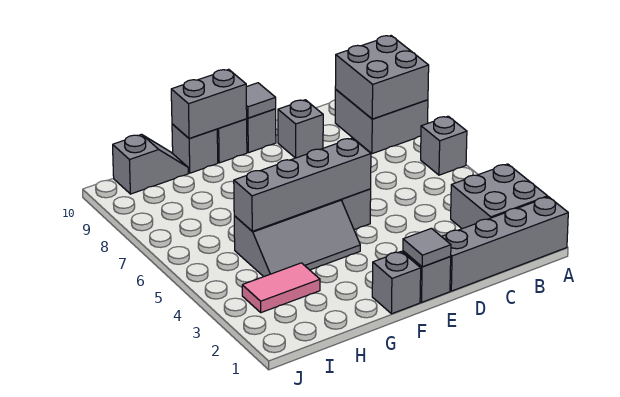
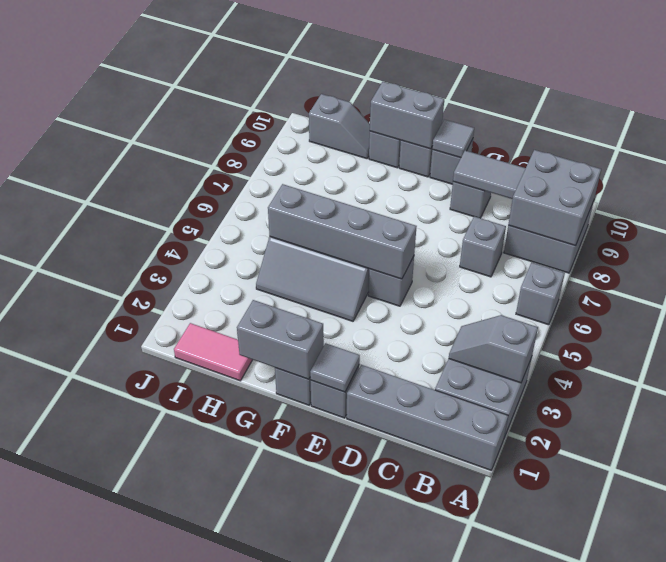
none -> grey 1x2 slope [449,315,538,383]
none -> grey 1x1 brick [460,216,506,277]
none -> grey 1x2 tile [453,151,526,199]
none -> grey 1x2 brick [237,300,324,379]
pink 1x2 tile [242,263,320,313] -> pink 1x2 tile moved to [174,323,252,381]

